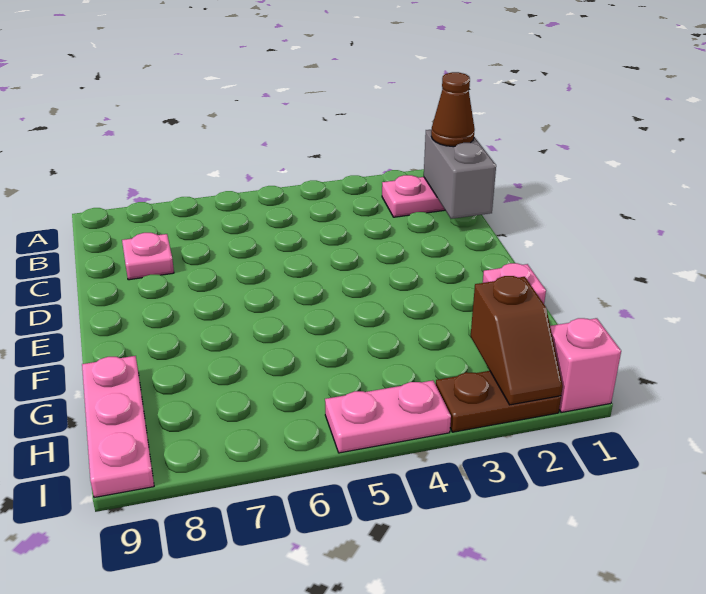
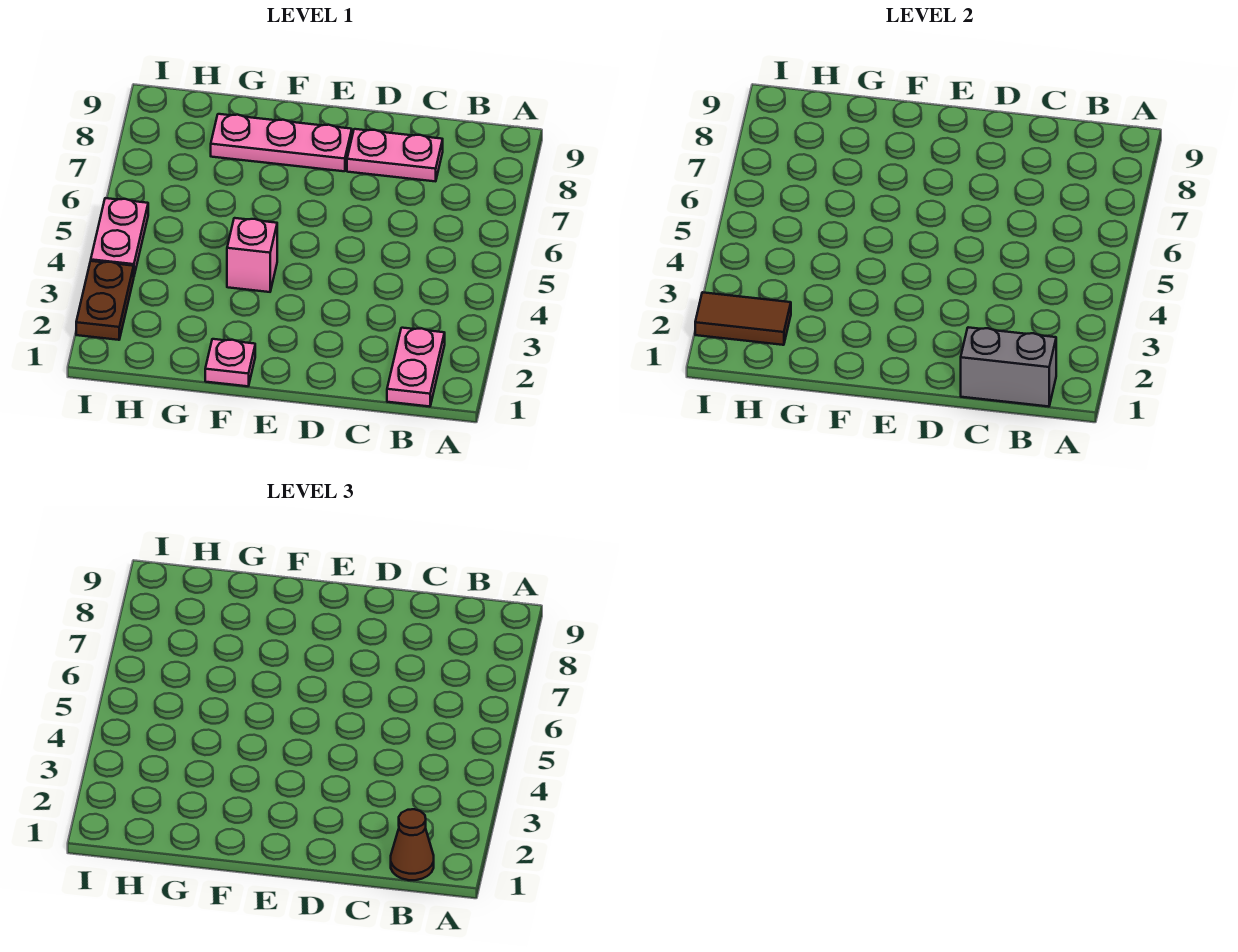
pink 1x1 plate [122,233,174,280] -> pink 1x2 plate [347,129,443,181]
pink 1x3 plate [82,356,154,498] -> pink 1x3 plate moved to [211,114,352,171]
brown 1x2 slope [471,276,563,405] -> brown 1x2 tile [695,292,791,345]
pink 1x1 brick [550,318,621,413] -> pink 1x1 brick moved to [227,218,277,292]

